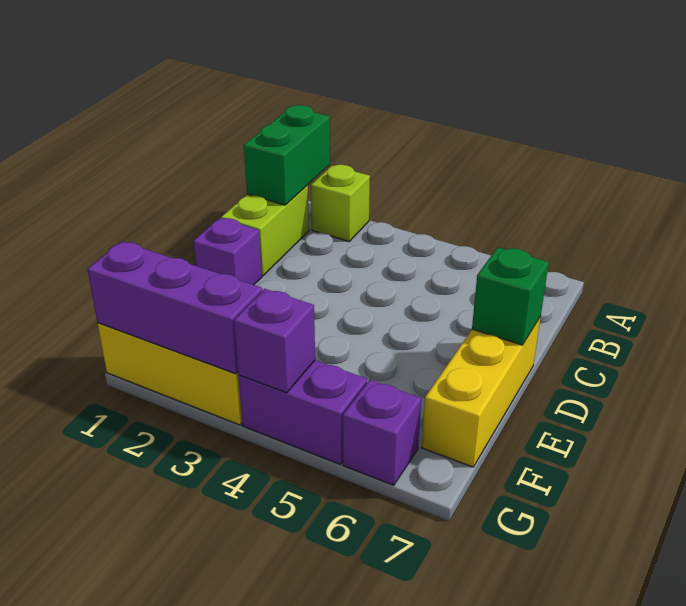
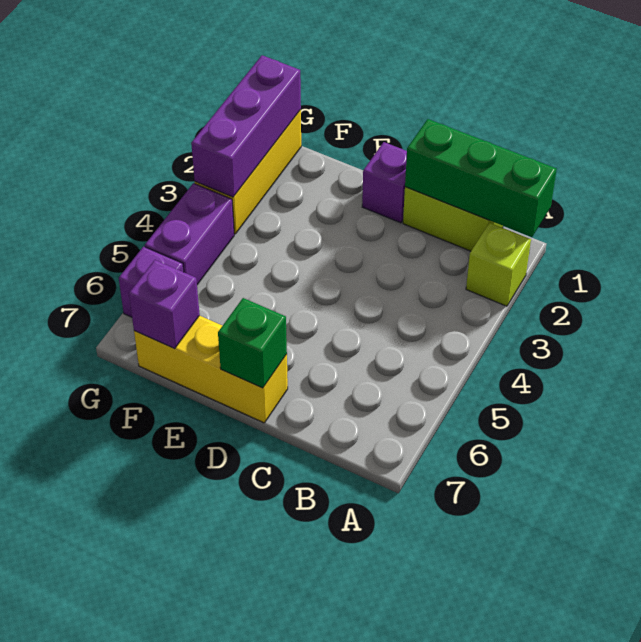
green 1x2 brick [244,105,330,205] -> green 1x3 brick [405,119,557,237]
purple 1x1 brick [234,289,315,393] -> purple 1x1 brick moved to [129,260,200,349]

